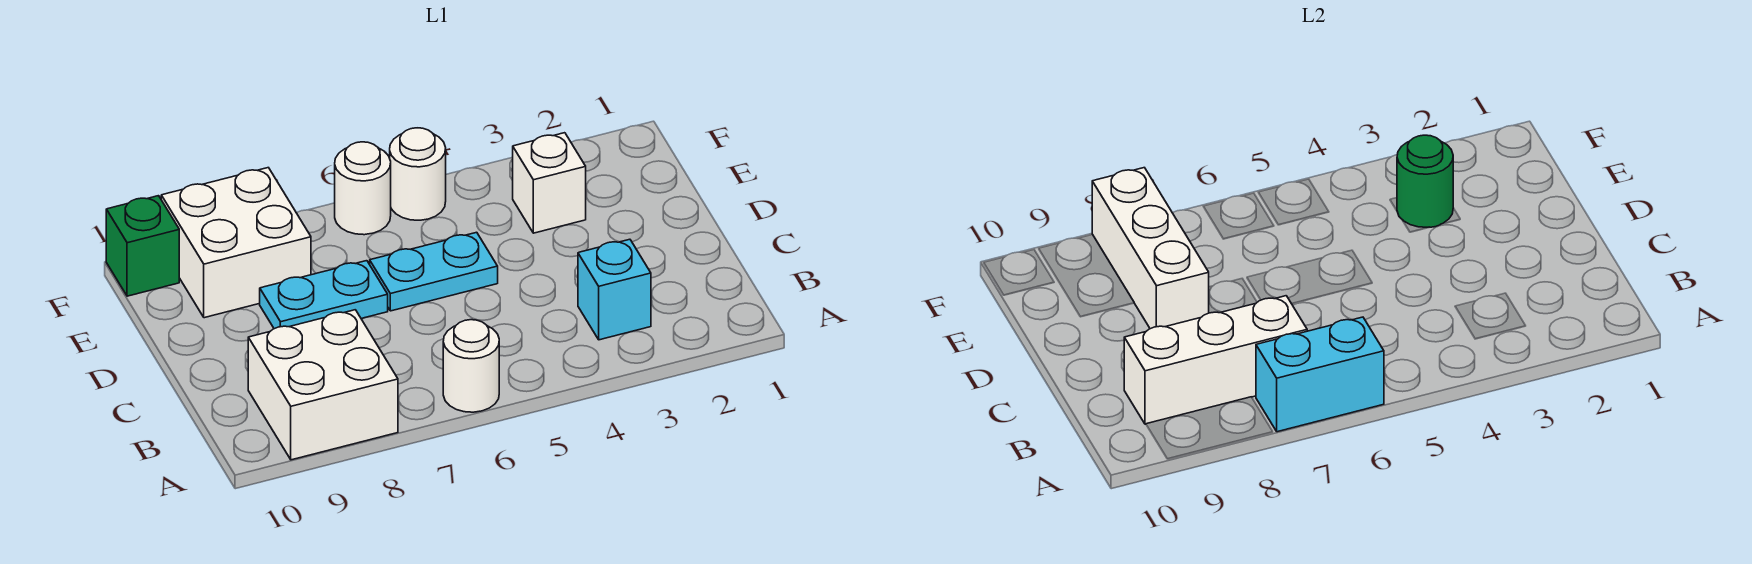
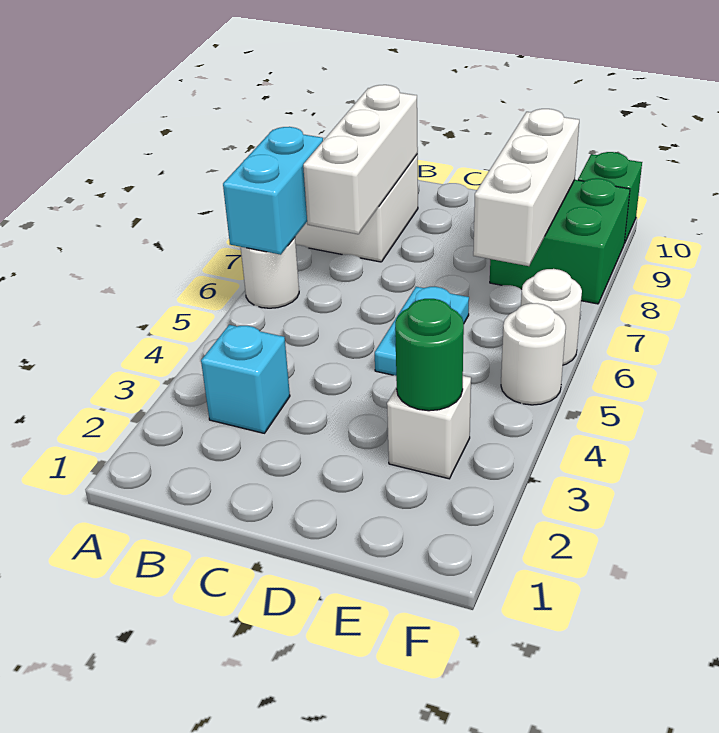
cyan 1x2 plate [260,261,388,329] -> none
white 1x3 brick [1092,168,1209,329] -> white 1x3 brick turned to [473,109,579,266]
white 2x2 brick [161,168,311,318] -> green 2x2 brick [490,178,630,304]

